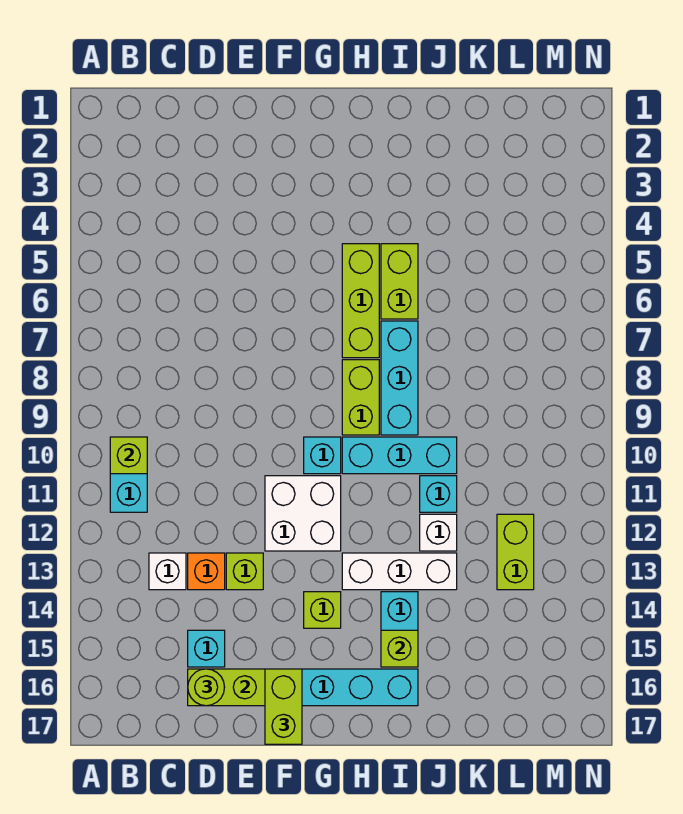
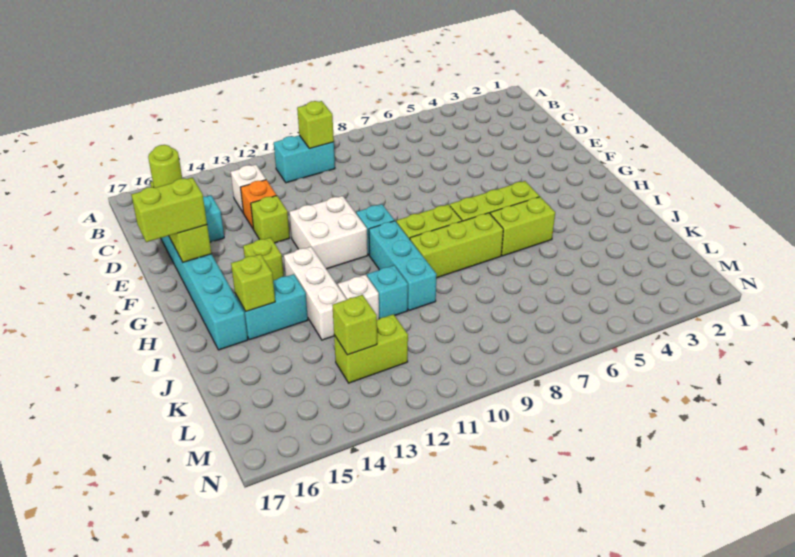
cyan 1x3 brick [381,321,418,435] -> lime 1x3 brick [410,213,503,278]
none -> lime 1x1 brick [332,295,377,355]

